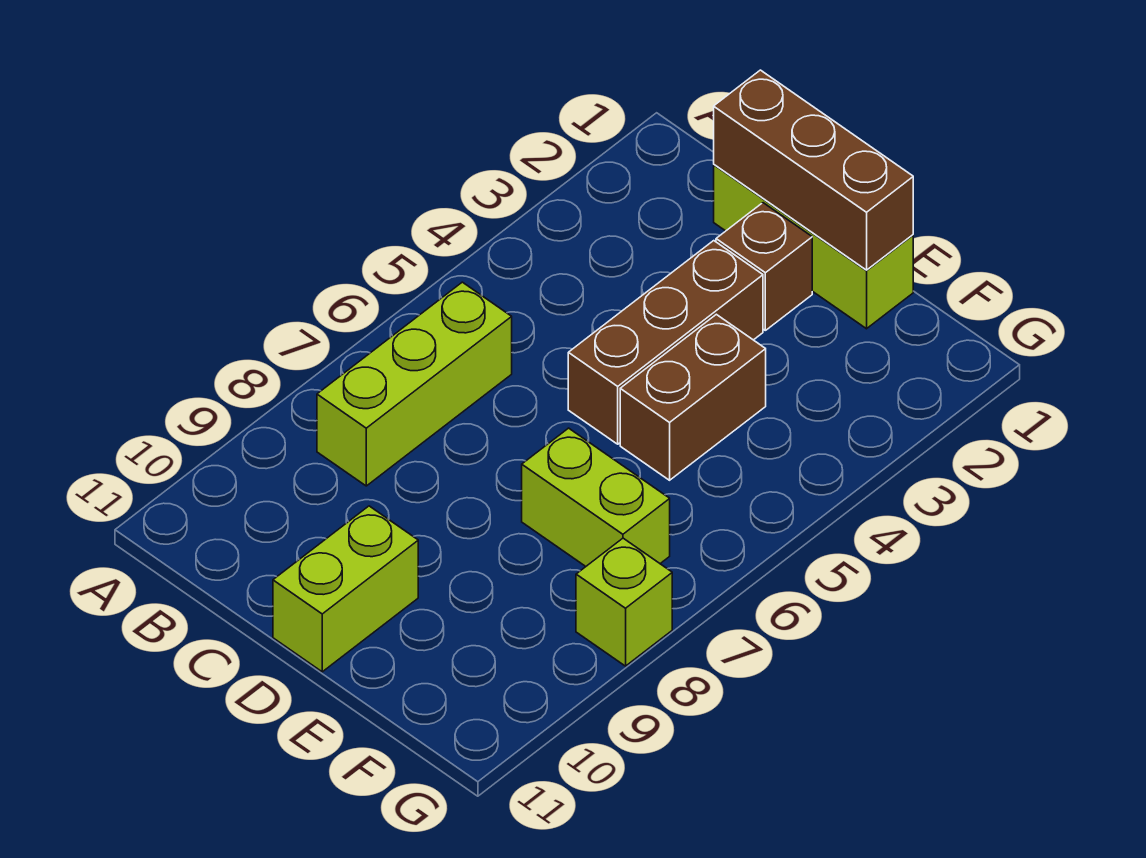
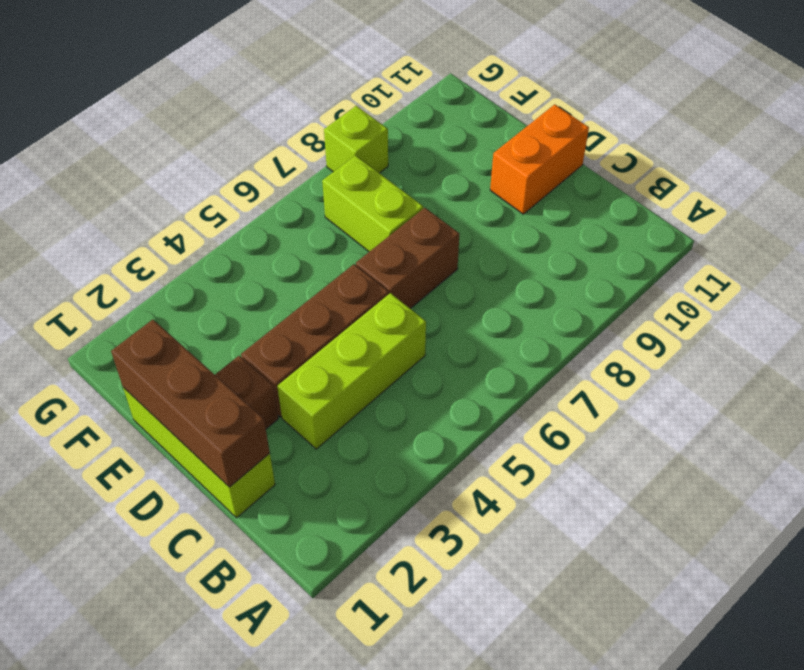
lime 1x3 brick [317,282,512,486] -> lime 1x3 brick moved to [277,293,426,449]
lime 1x2 brick [273,506,418,672] -> orange 1x2 brick [490,104,589,214]
brown 1x2 brick [620,314,766,480] -> brown 1x2 brick moved to [356,208,459,309]

